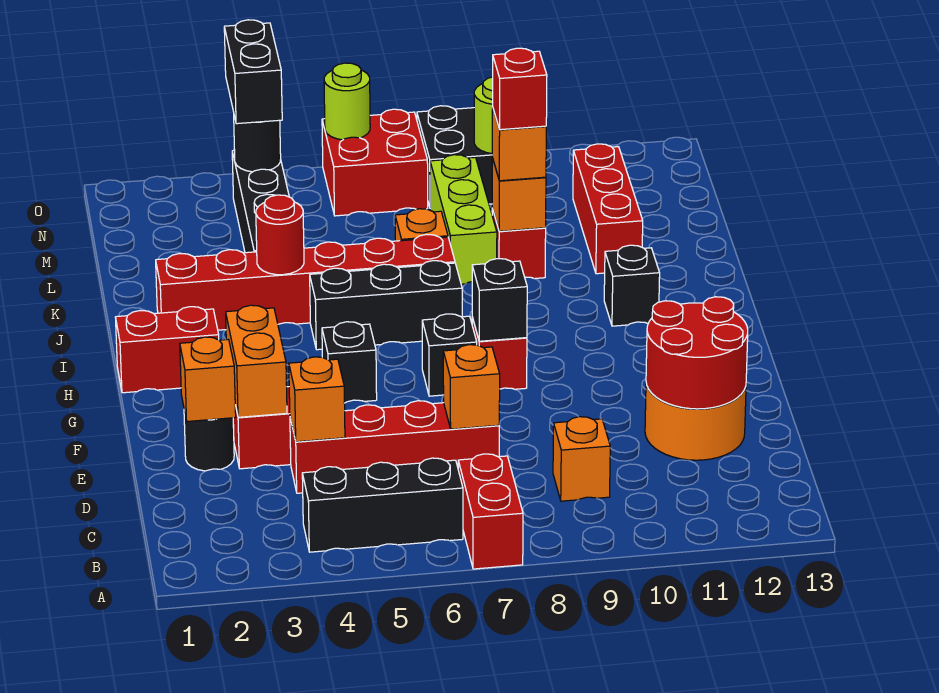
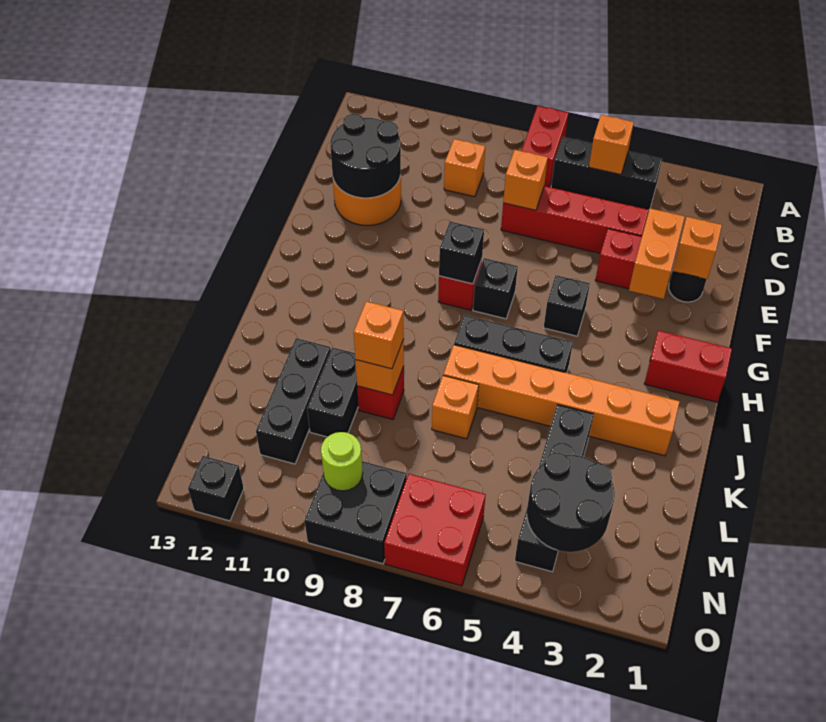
orange 1x1 brick [289,357,345,442] -> orange 1x1 brick moved to [589,115,634,175]
red 2x2 round brick [646,297,748,409] -> black 2x2 round brick [330,114,401,198]
black 1x1 brick [604,245,660,326] -> black 1x1 brick moved to [188,456,244,521]
red 1x6 brick [156,234,455,330] -> orange 1x6 brick [443,345,680,456]
red 1x1 round brick [256,195,304,275] -> none
lime 1x3 brick [430,155,497,284] -> none
red 1x1 brick [493,48,547,130] -> none
red 1x3 brick [573,144,643,274] -> black 1x3 brick [256,338,331,464]
black 1x1 round brick [234,116,281,172] -> black 2x2 round brick [527,452,615,552]
black 1x2 brick [224,20,282,124] -> black 1x2 brick moved to [307,347,358,437]
lime 1x1 round brick [324,63,370,140] -> none

